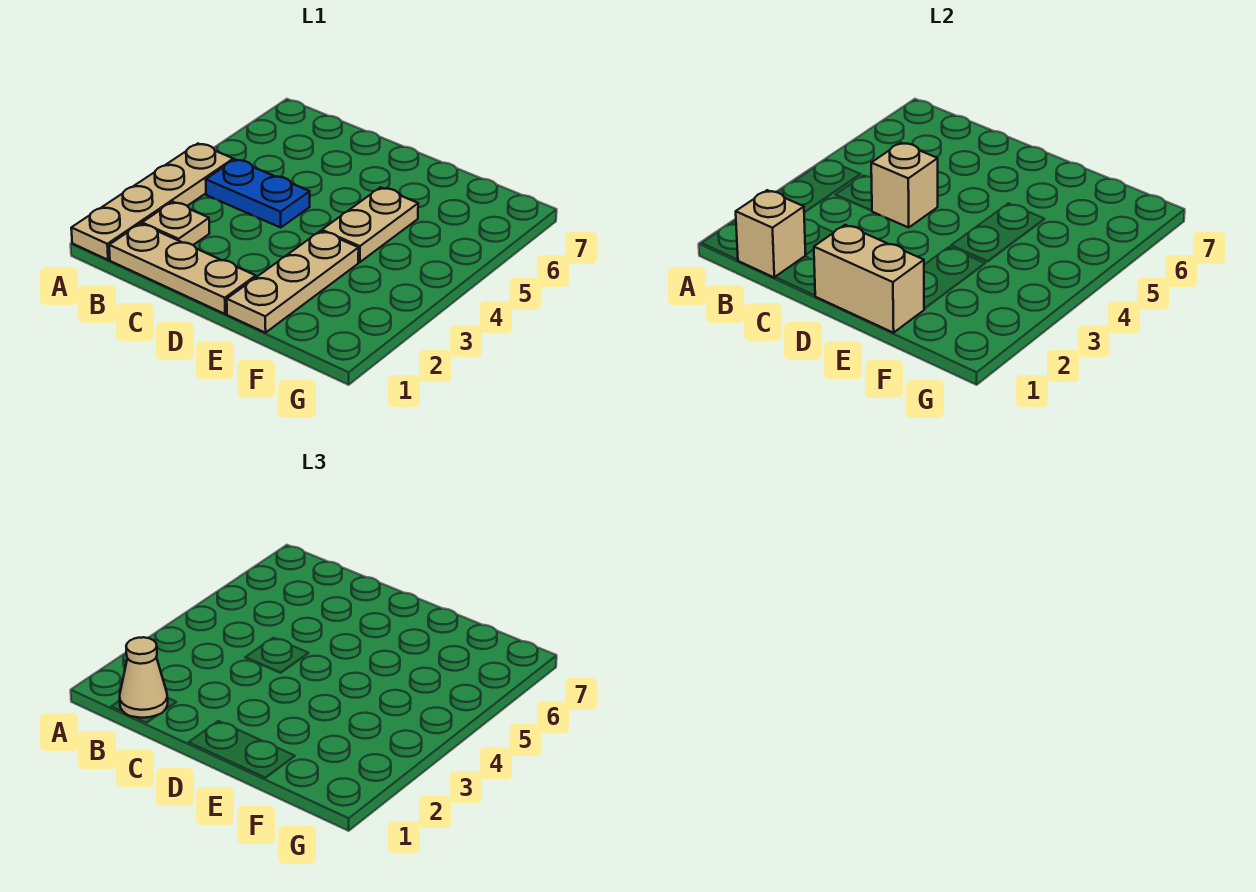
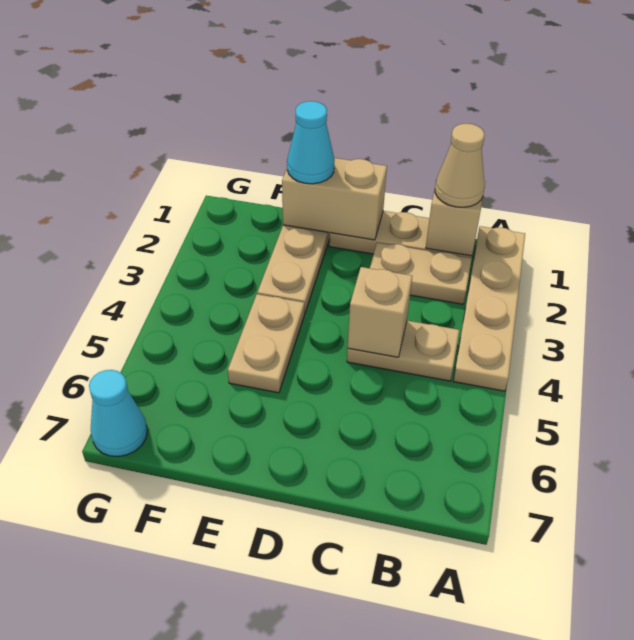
tan 1x1 plate [142,202,209,245] -> tan 1x2 plate [370,242,472,304]
blue 1x2 plate [206,159,310,227] -> tan 1x2 plate [347,321,459,381]
none -> cyan 1x1 cone [287,101,334,184]
none -> cyan 1x1 cone [89,370,147,457]

